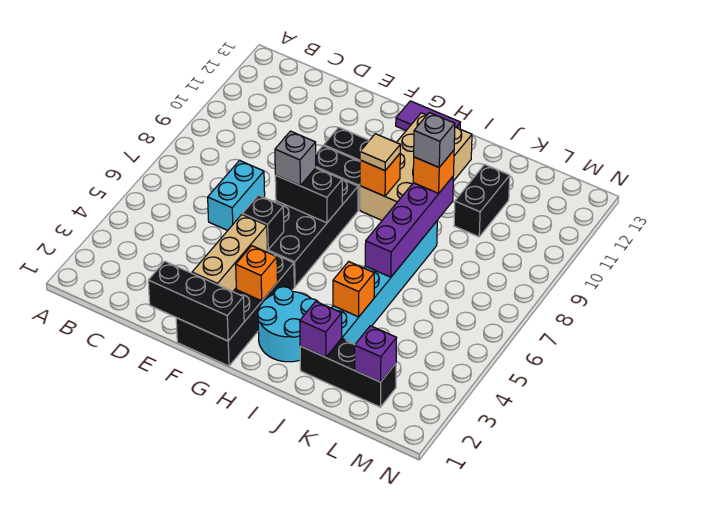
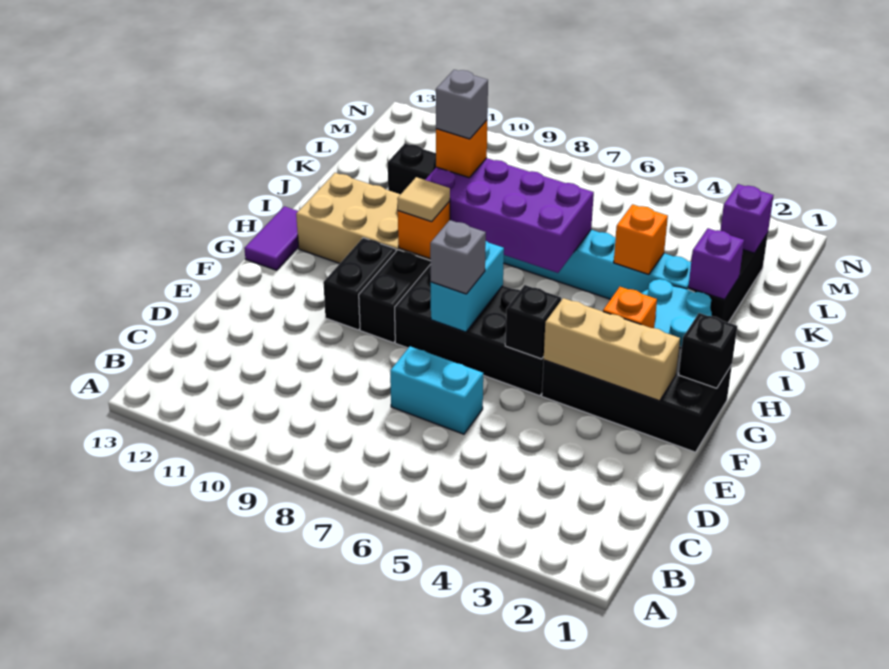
black 1x3 brick [148,261,244,341] -> black 1x1 brick [679,313,737,388]
black 1x2 brick [275,168,342,223] -> cyan 1x2 brick [431,241,504,332]
purple 1x4 brick [365,177,453,277] -> purple 2x4 brick [425,158,594,273]

